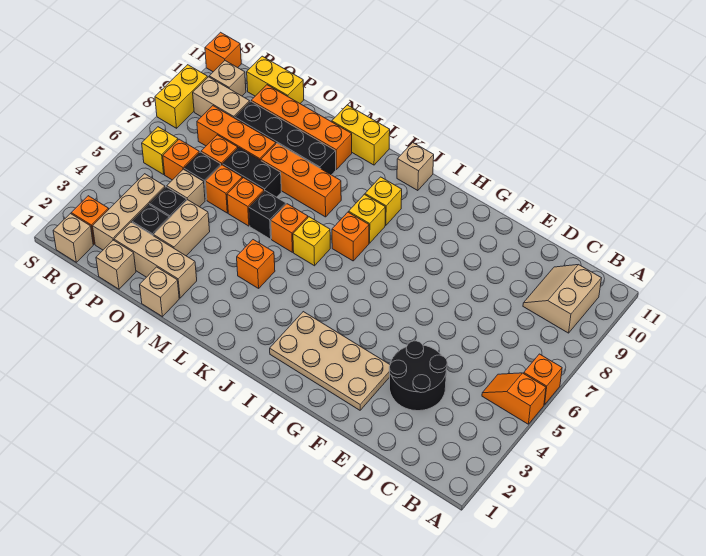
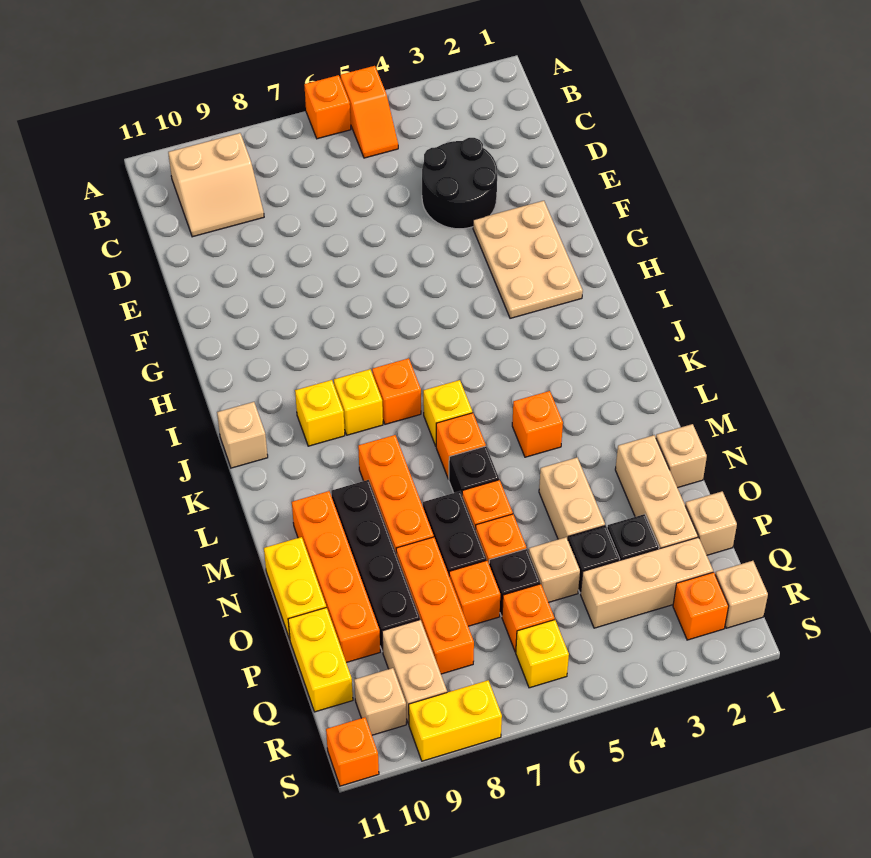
tan 2x4 plate [270,312,390,410] -> tan 2x3 plate [473,201,583,318]
yellow 1x2 brick [332,105,390,165] -> yellow 1x2 brick moved to [264,537,326,639]
tan 1x2 brick [153,200,210,256] -> tan 1x2 brick turned to [539,457,605,539]

